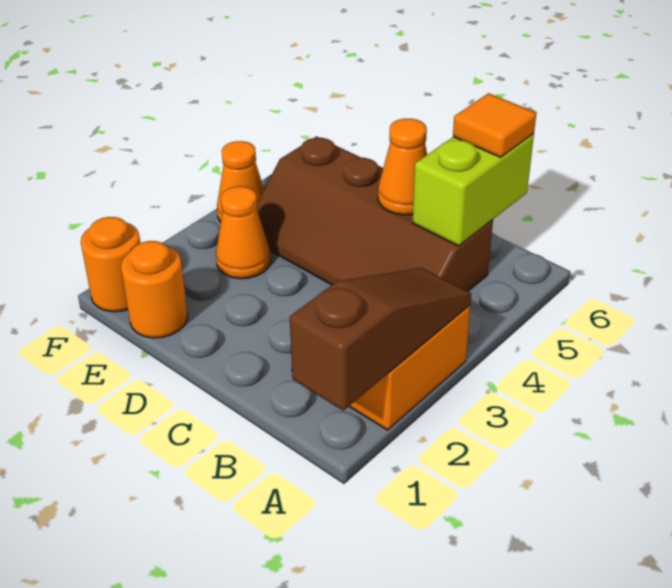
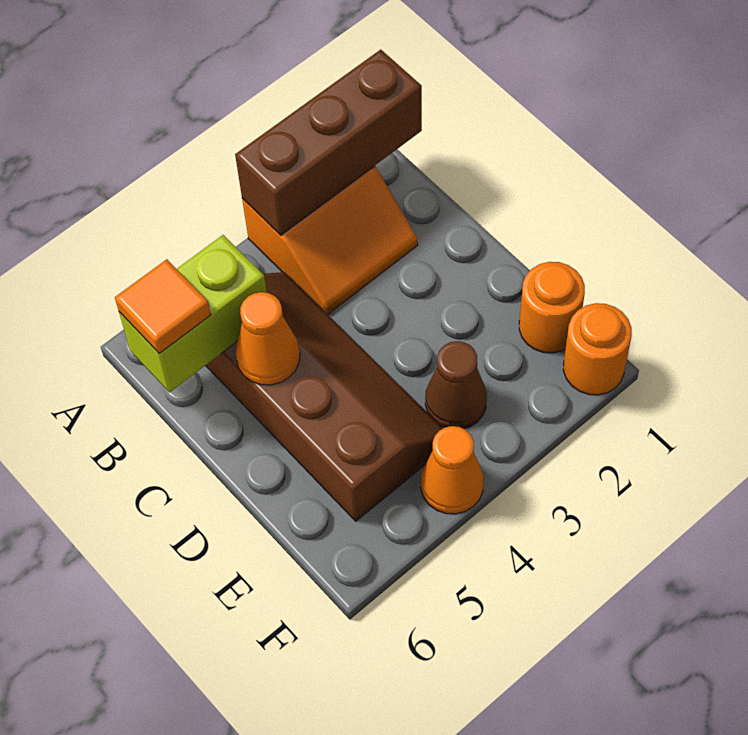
brown 1x3 slope [290,268,471,411] -> brown 1x3 brick [235,50,422,235]
orange 1x1 cone [216,186,271,279] -> brown 1x1 cone [425,341,487,429]

